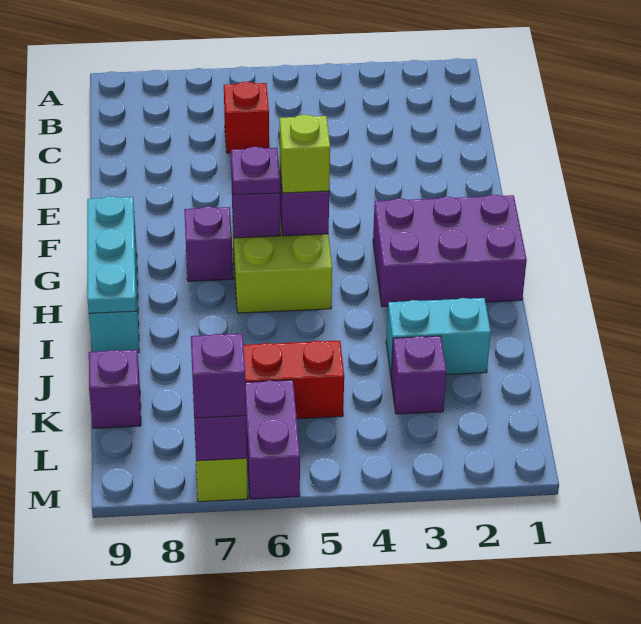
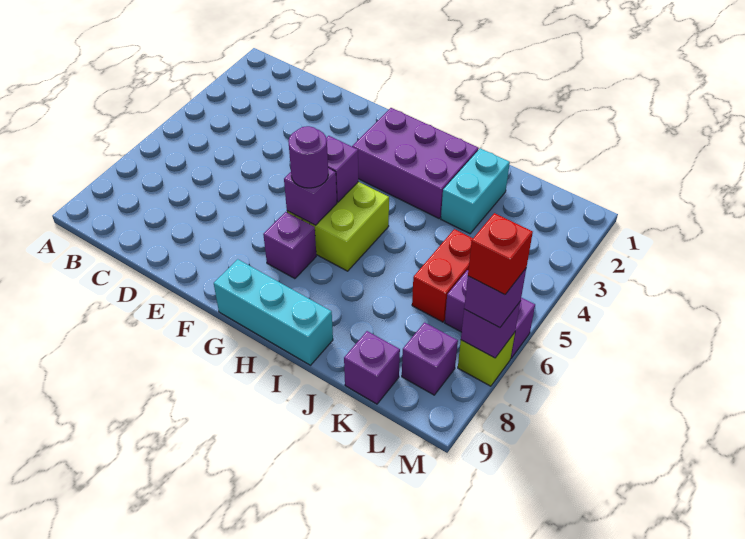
red 1x1 brick [224,82,269,153] -> red 1x1 brick moved to [468,213,533,295]
purple 2x3 brick [373,194,527,307] -> purple 2x3 brick turned to [352,108,479,218]
lime 1x1 brick [280,115,330,193] -> none
purple 1x1 plate [231,147,280,195] -> purple 1x1 round brick [288,126,328,188]
cyan 1x3 plate [87,196,136,313] -> none
purple 1x1 brick [391,336,446,414] -> purple 1x1 brick moved to [402,323,458,395]

